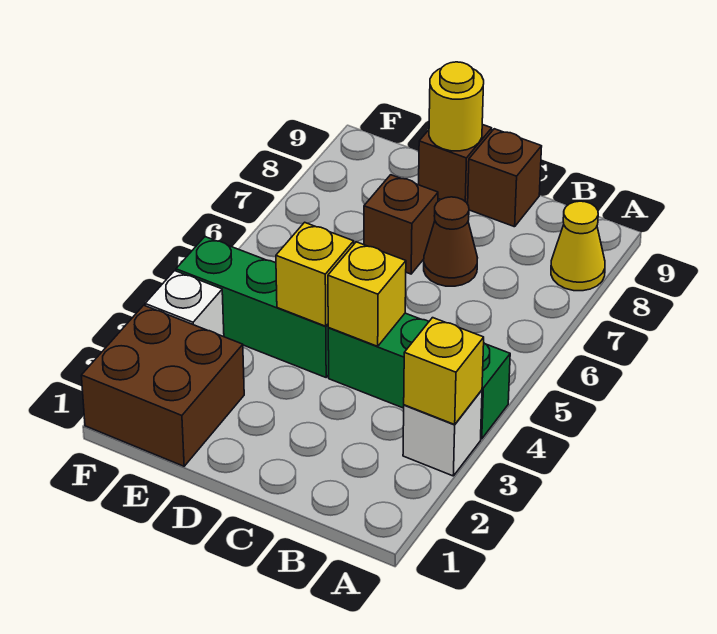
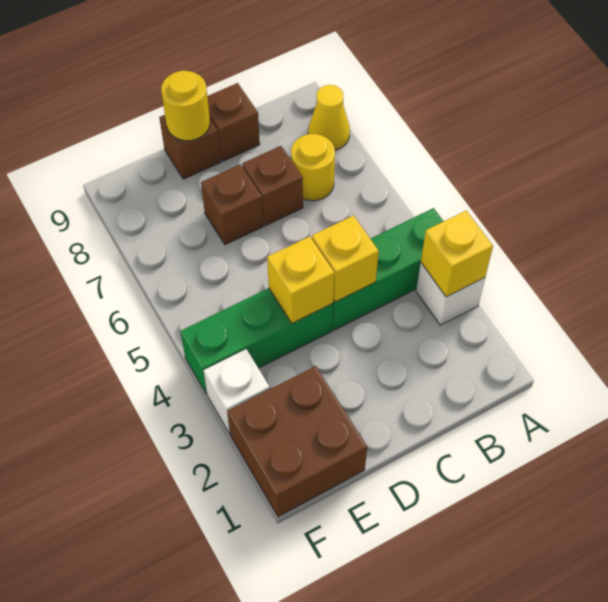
none -> yellow 1x1 round brick [291,134,335,201]
brown 1x1 cone [424,197,477,286] -> brown 1x1 brick [242,146,303,226]

